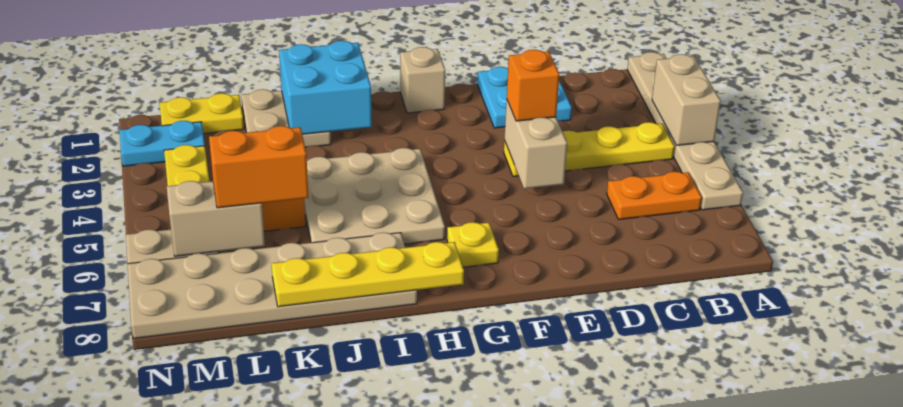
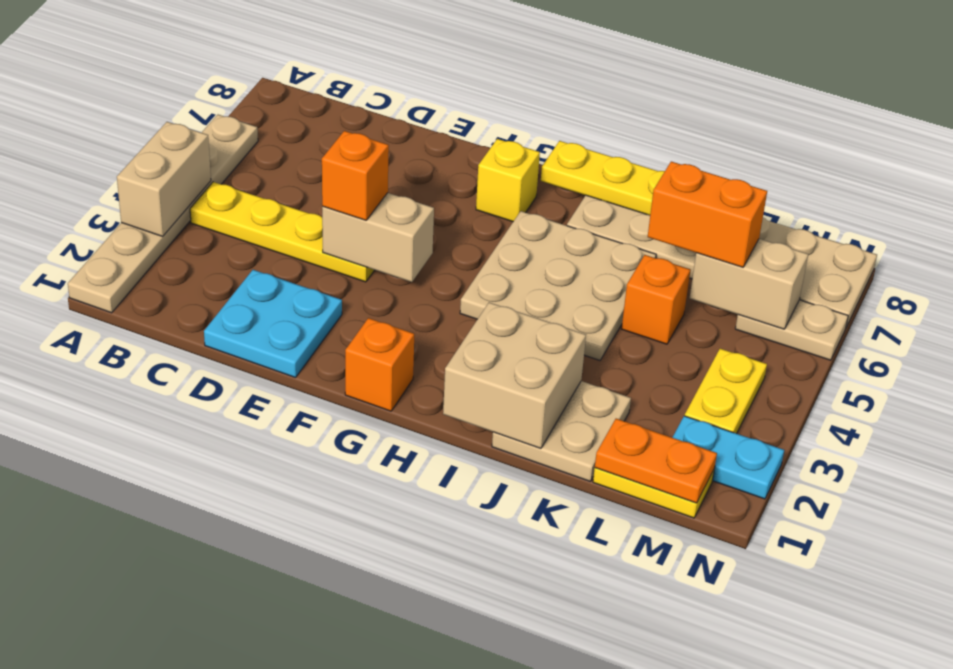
orange 1x2 plate [607,172,702,219] -> orange 1x2 plate moved to [595,419,717,503]
tan 1x2 brick [505,101,567,189] -> tan 1x2 brick turned to [322,193,434,282]
tan 1x1 brick [400,47,445,113] -> orange 1x1 brick [345,318,414,411]
yellow 1x1 plate [447,222,499,267] -> yellow 1x1 brick [476,139,540,222]
cyan 2x2 brick [279,41,372,134] -> tan 2x2 brick [443,302,586,448]

